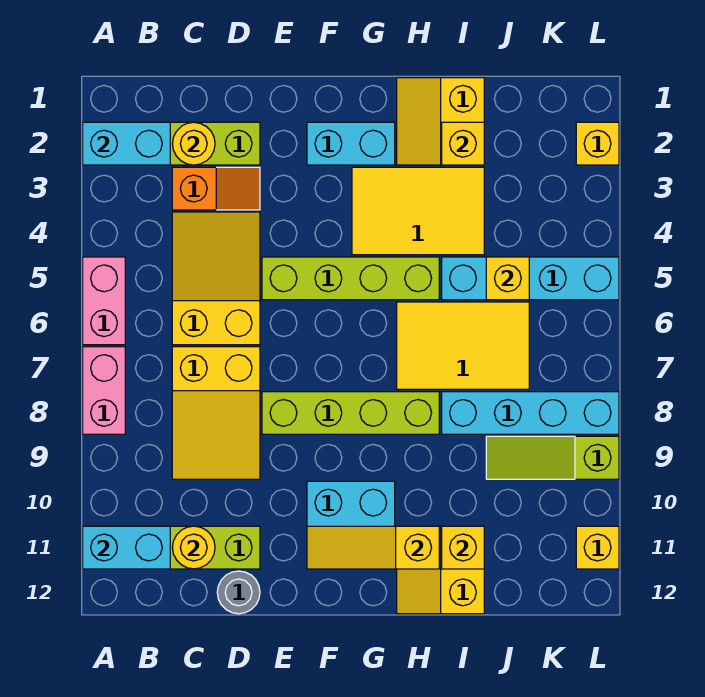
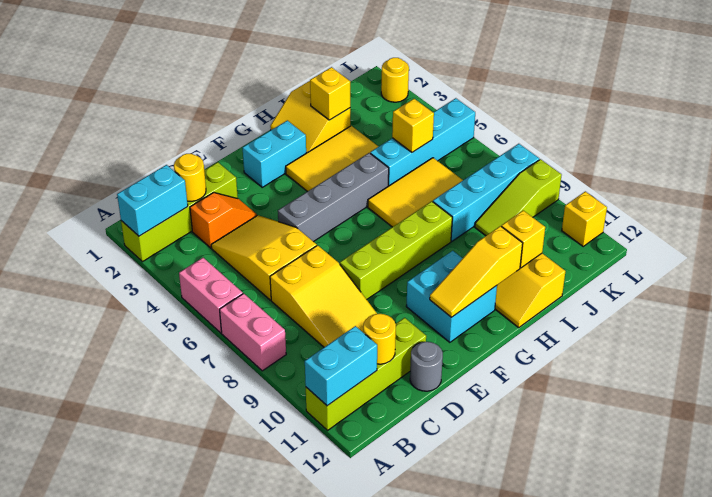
lime 1x4 brick [262,257,439,300] -> grey 1x4 brick [278,153,389,242]
yellow 1x1 brick [576,122,619,165] -> yellow 1x1 round brick [381,58,409,102]

